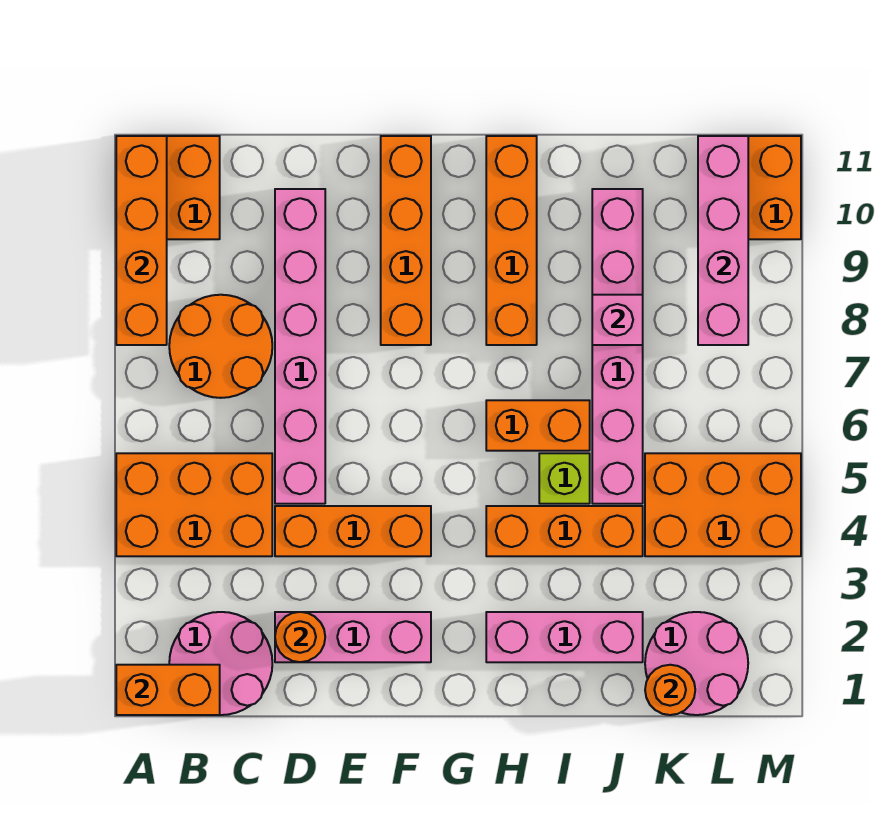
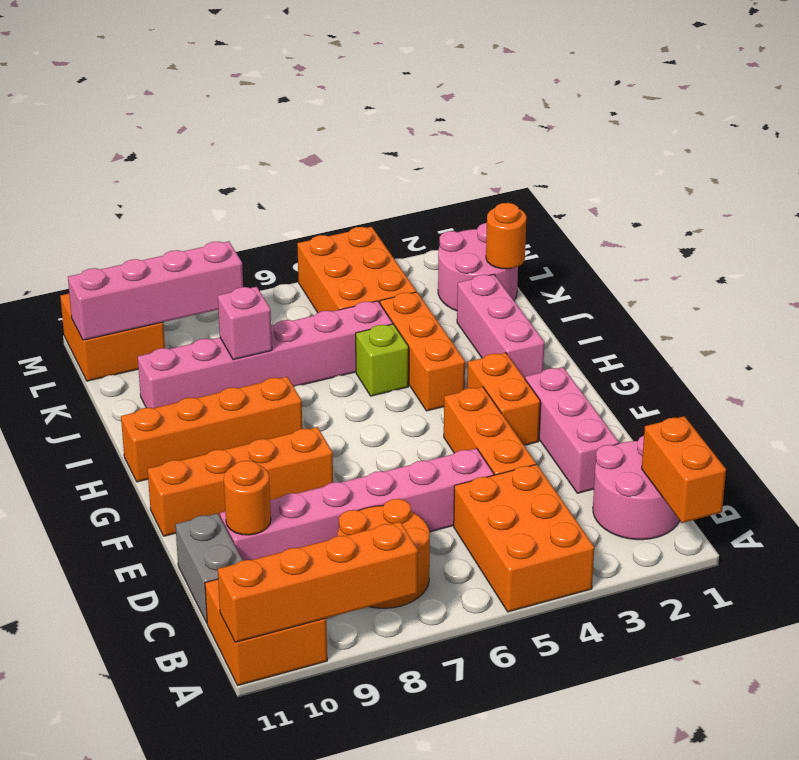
none -> grey 1x2 brick [175,513,242,623]
orange 1x1 round brick [275,612,325,662] -> orange 1x1 round brick moved to [224,460,271,535]
orange 1x2 brick [486,400,590,451] -> orange 1x2 brick moved to [467,353,540,445]

